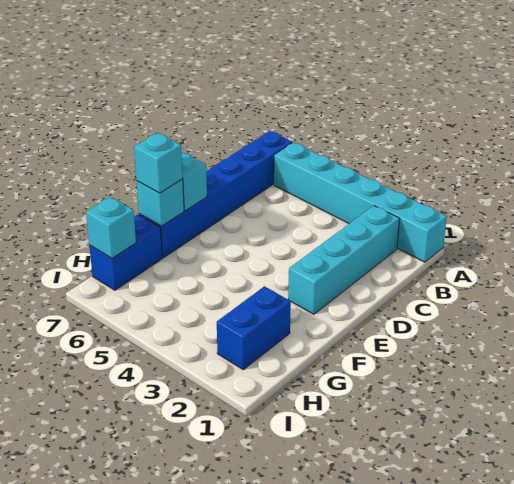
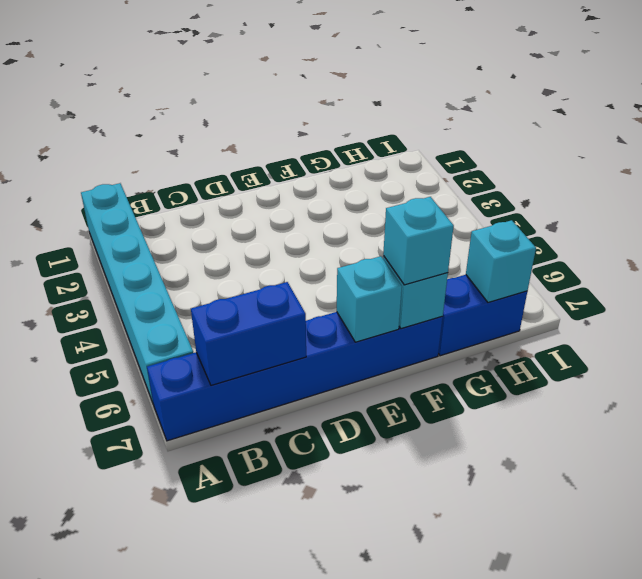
cyan 1x4 brick [288,206,400,314] -> none
blue 1x2 brick [217,286,291,370] -> blue 1x2 brick moved to [191,282,306,385]

